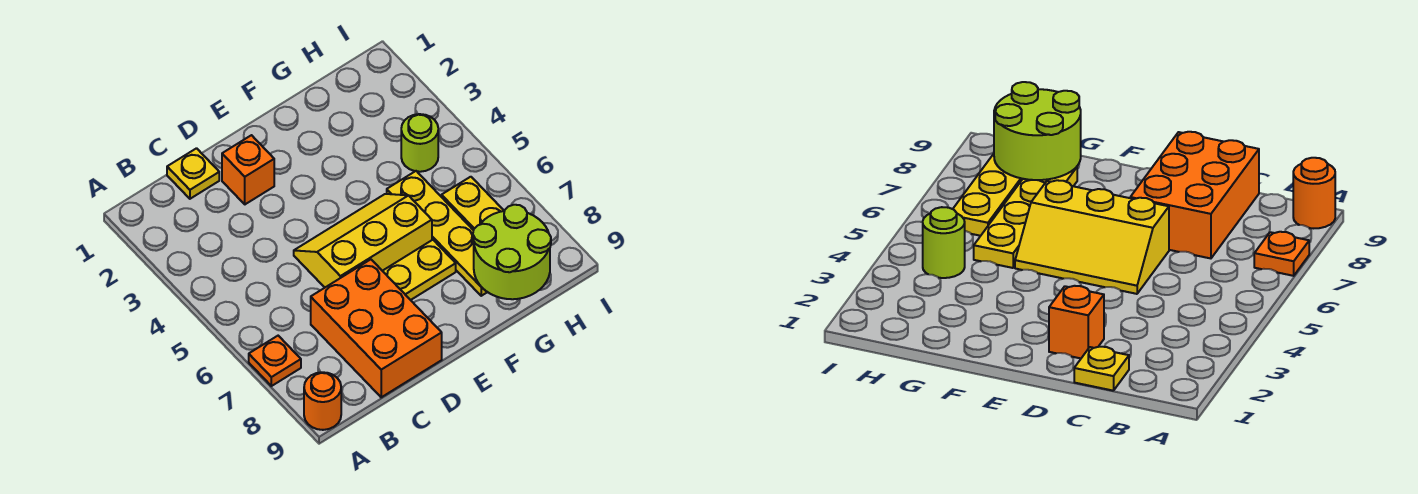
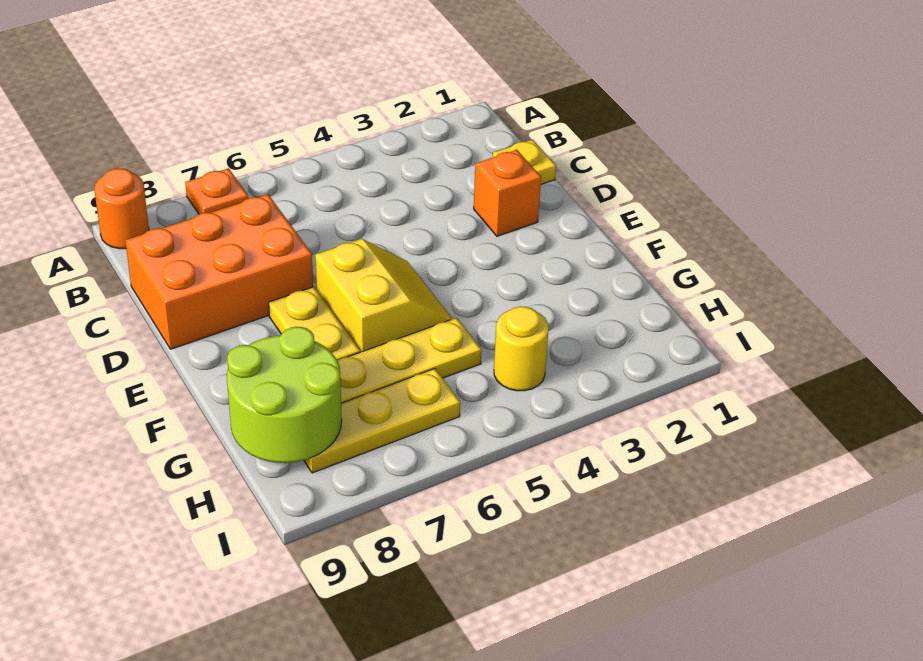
yellow 2x3 slope [294,194,432,287] -> yellow 2x2 slope [315,239,452,352]
lime 1x1 round brick [401,114,438,172] -> yellow 1x1 round brick [494,306,549,391]

